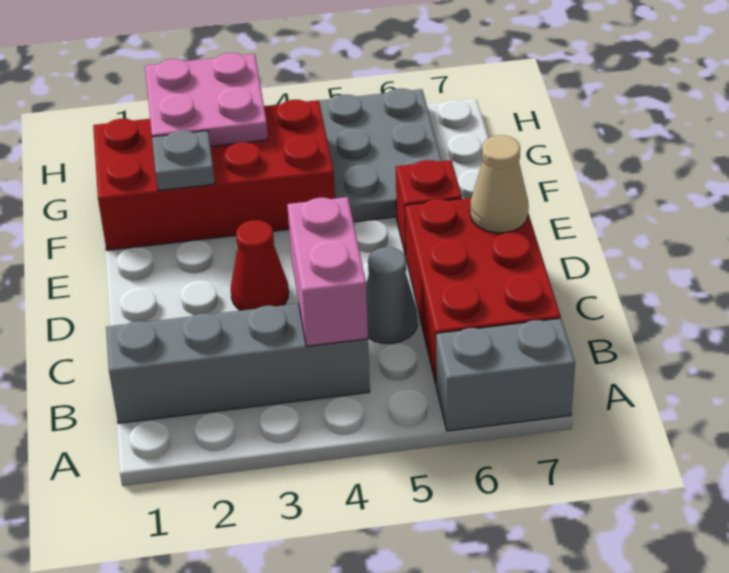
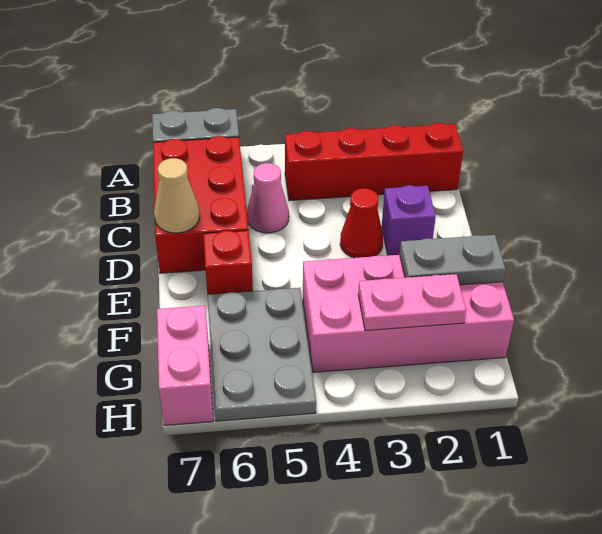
grey 1x4 brick [106,304,370,423] -> red 1x4 brick [285,123,463,201]
pink 1x2 brick [287,197,368,346] -> pink 1x2 brick moved to [157,306,213,425]
grey 1x1 cone [366,247,417,343] -> pink 1x1 cone [247,163,289,233]
none -> purple 1x1 brick [382,185,436,255]
red 2x4 brick [93,100,335,250] -> pink 2x4 brick [303,255,514,372]
grey 1x1 plate [152,130,215,191] -> grey 1x2 plate [400,235,505,285]
pink 2x2 plate [145,53,268,146] -> pink 1x2 plate [358,274,466,331]

